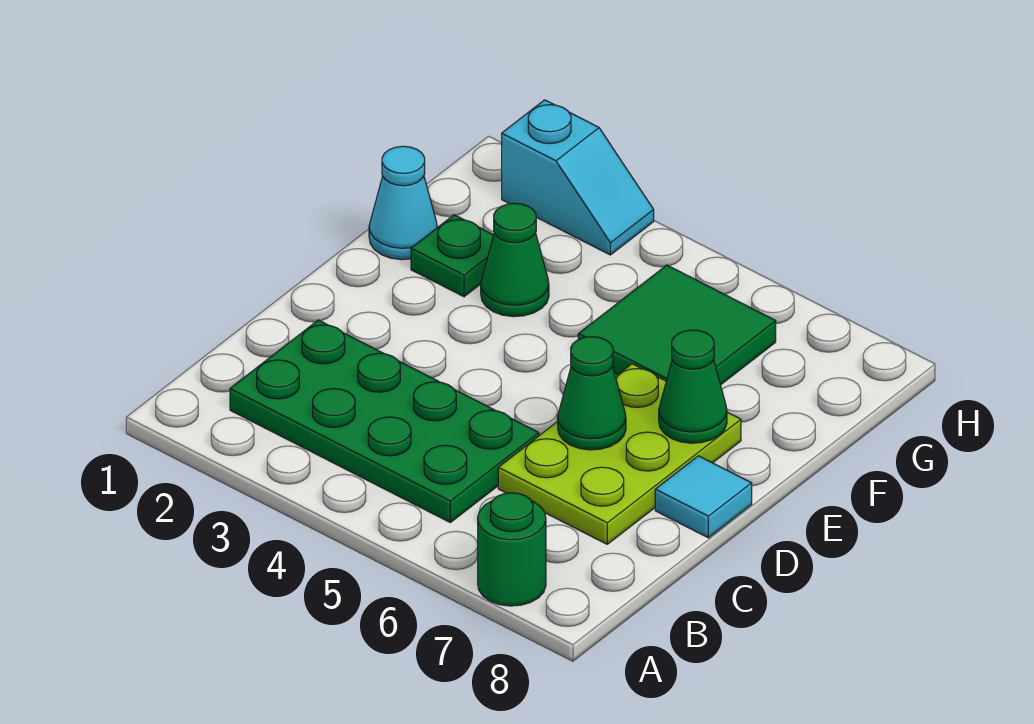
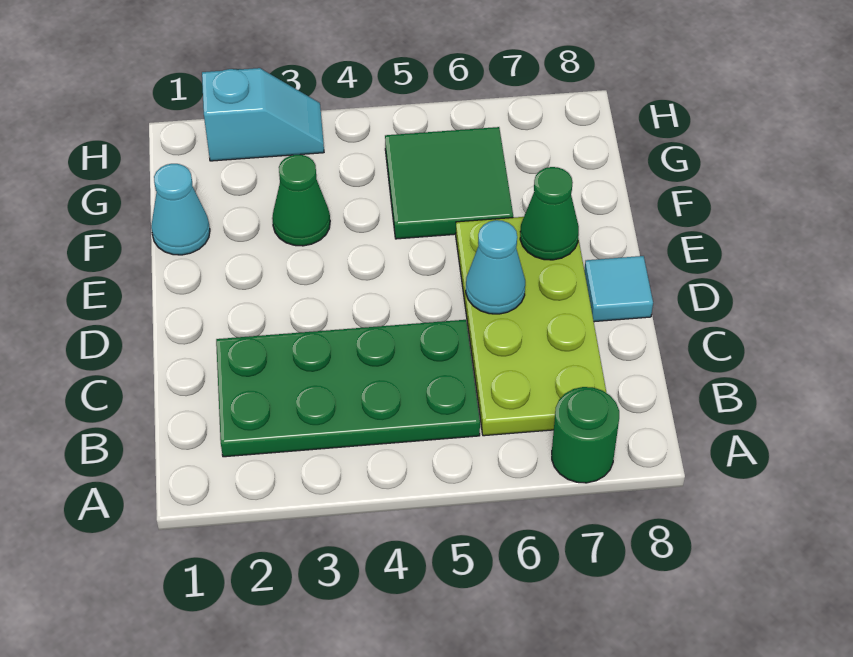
lime 2x3 plate [498,364,741,544] -> lime 2x4 plate [456,217,606,436]
green 1x1 cone [557,337,626,450] -> cyan 1x1 cone [466,220,525,314]
green 1x1 plate [411,215,494,297] -> none

